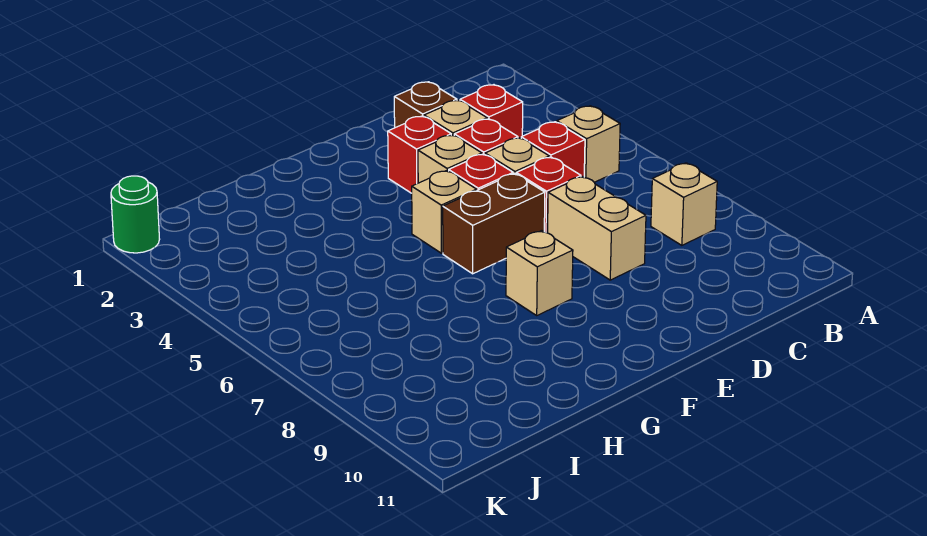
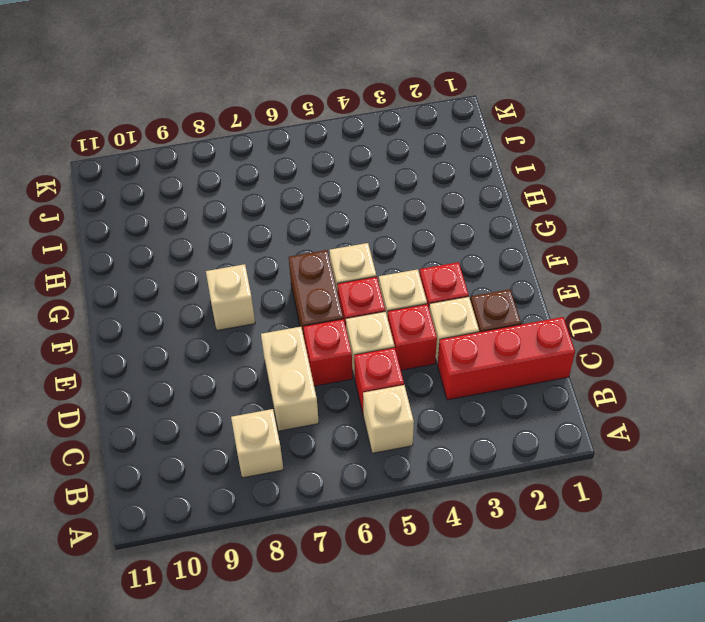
red 1x1 brick [460,85,523,138] -> red 1x3 brick [438,317,575,400]
tan 1x2 brick [548,177,646,280] -> tan 1x2 brick turned to [261,327,319,431]
green 1x1 round brick [111,176,160,253] -> none

